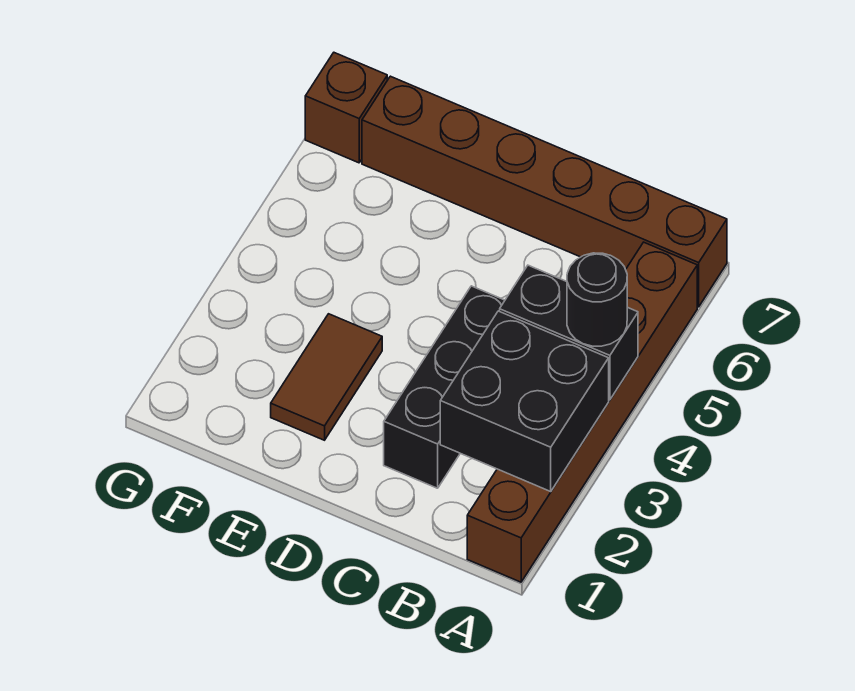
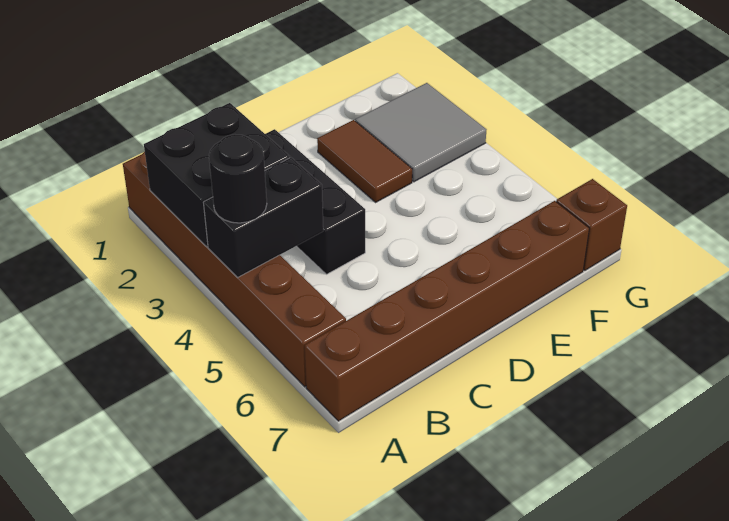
none -> grey 2x2 tile [355,83,487,182]

